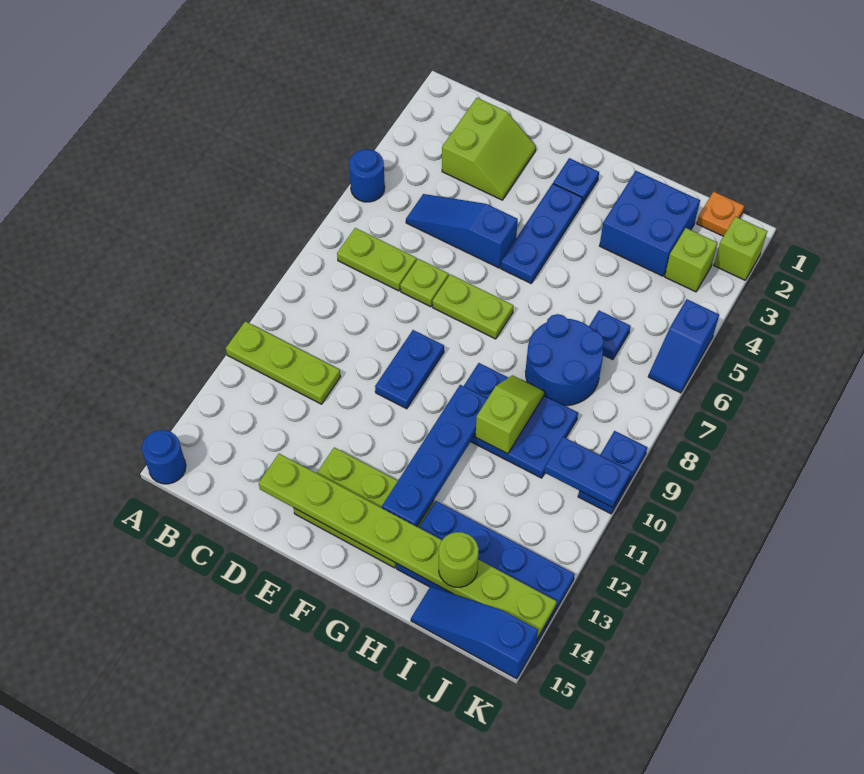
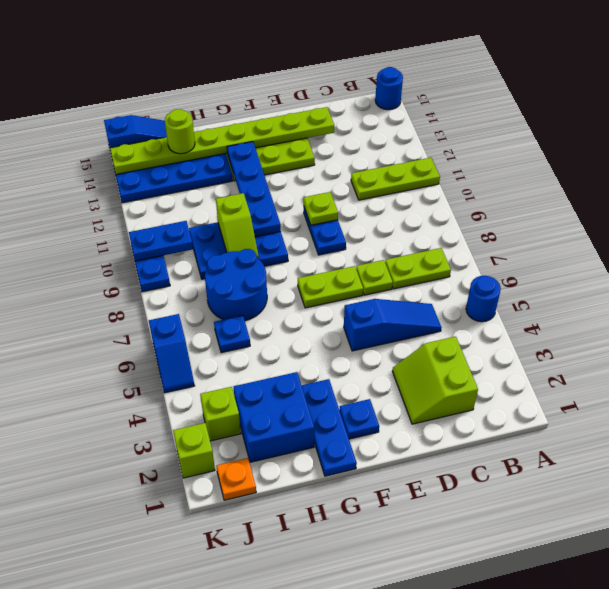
none -> lime 1x1 plate [304,192,338,225]
blue 1x3 plate [501,184,583,283] -> blue 1x3 plate moved to [302,379,357,476]
blue 1x2 slope [648,299,719,393] -> blue 1x2 slope turned to [149,314,195,393]

